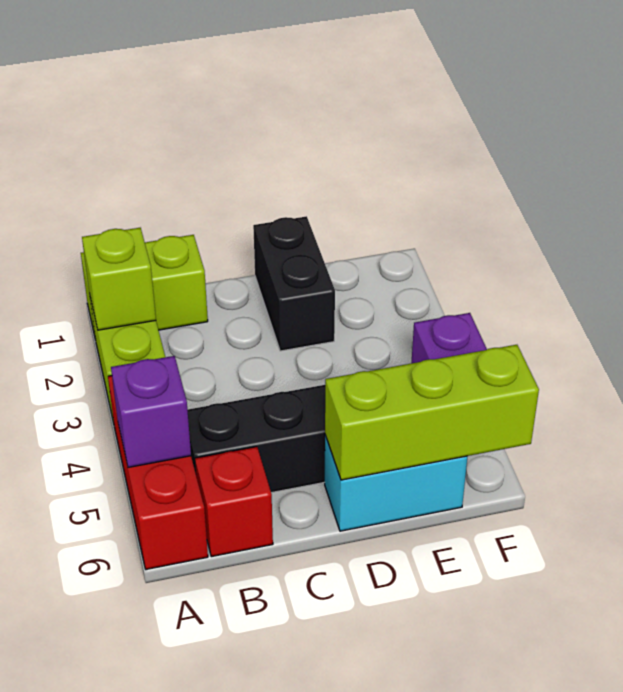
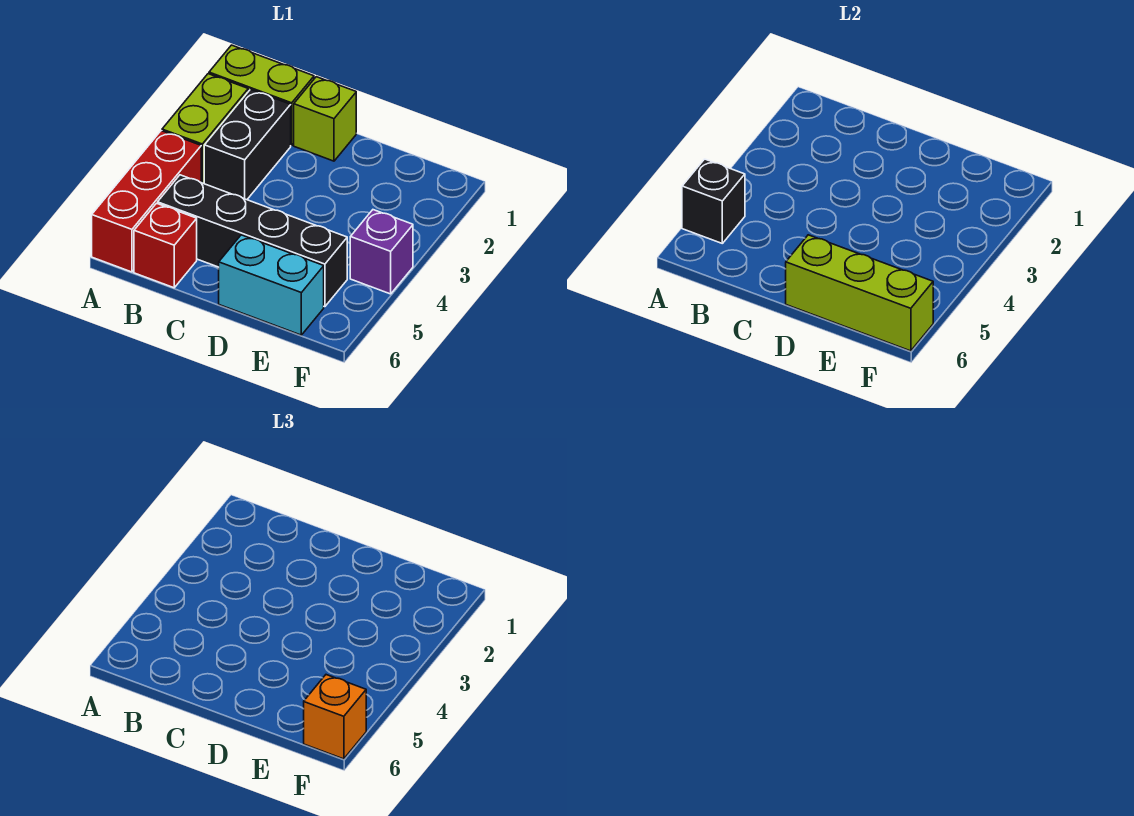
lime 1x1 brick [82,228,156,330] -> lime 1x1 brick moved to [294,77,356,161]
purple 1x1 brick [111,356,191,467] -> black 1x1 brick [682,159,745,243]
black 1x2 brick [253,216,335,351] -> black 1x2 brick moved to [204,89,291,200]
none -> orange 1x1 brick [304,675,366,759]

